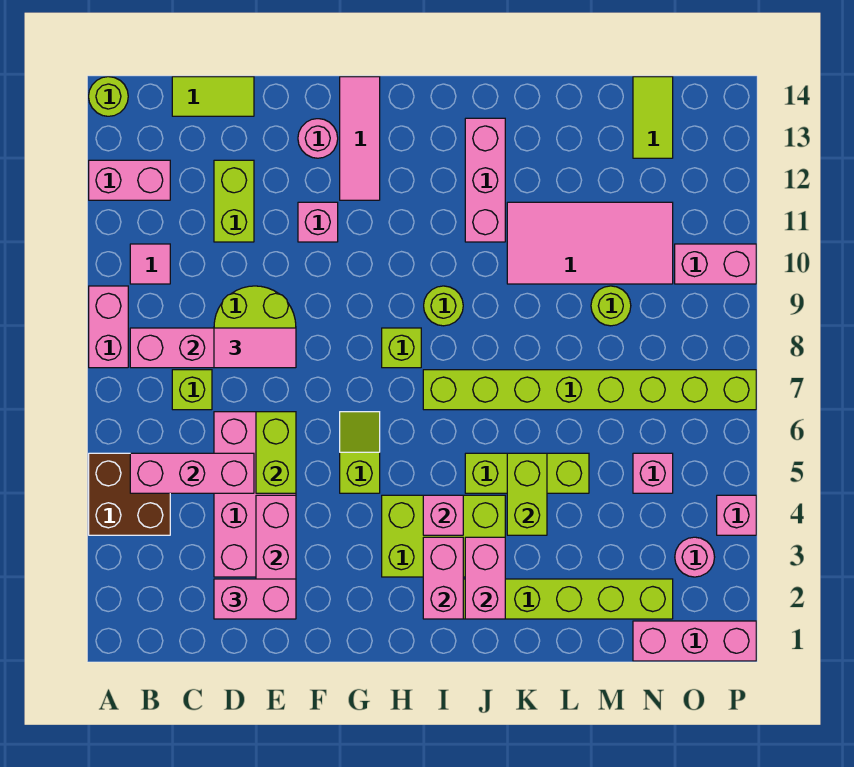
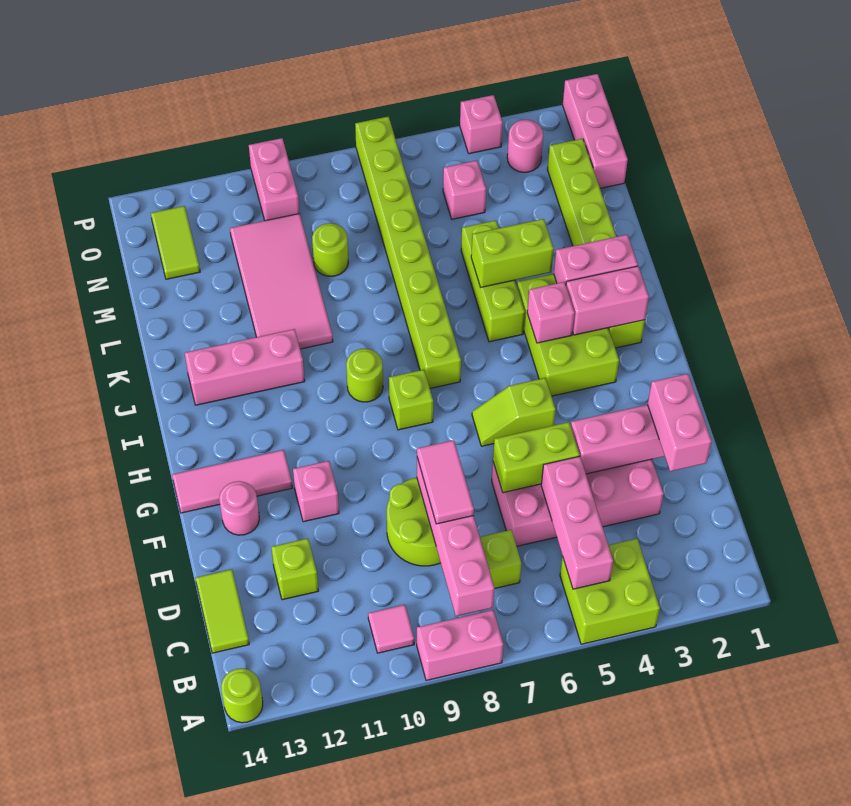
brown 2x2 brick [89,453,170,535] -> lime 2x2 brick [560,539,660,644]
pink 1x2 brick [89,160,170,200] -> none
lime 1x2 brick [214,160,254,242] -> lime 1x1 brick [271,538,318,600]
lime 1x2 tile [633,77,673,158] -> lime 1x2 tile turned to [151,206,200,279]

